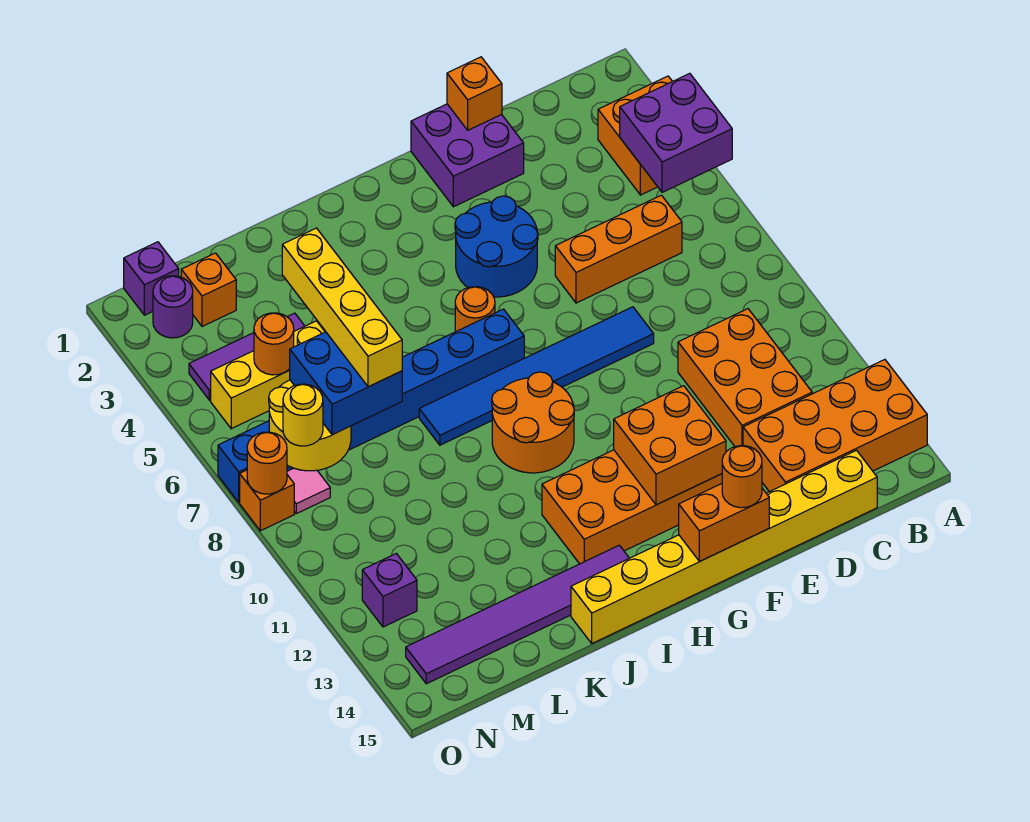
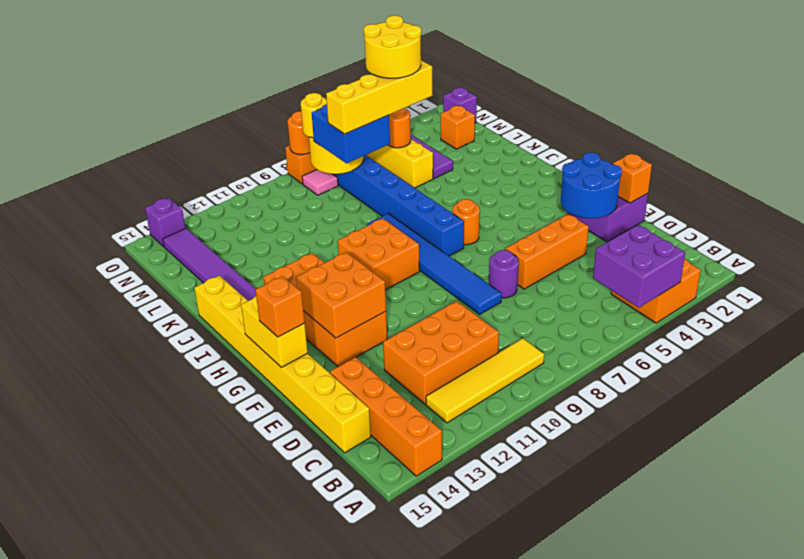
orange 2x4 brick [743,360,927,492] -> orange 1x4 brick [330,357,442,476]
none -> yellow 1x4 tile [426,338,544,423]
orange 1x3 brick [555,195,682,303] -> orange 1x3 brick turned to [506,214,589,289]
blue 2x2 round brick [455,196,538,297] -> blue 2x2 round brick moved to [561,153,622,218]
orange 1x2 brick [679,484,769,561] -> yellow 1x2 brick [241,296,308,367]
orange 1x1 round brick [722,446,762,508] -> orange 1x1 brick [255,276,305,337]
orange 2x2 round brick [492,372,574,473] -> orange 2x2 brick [338,218,420,290]
none -> yellow 2x2 round brick [364,16,421,78]
purple 1x1 round brick [153,276,193,338] -> purple 1x1 round brick moved to [489,250,519,298]
purple 1x1 brick [362,554,417,627] -> purple 1x1 brick moved to [145,198,185,247]

